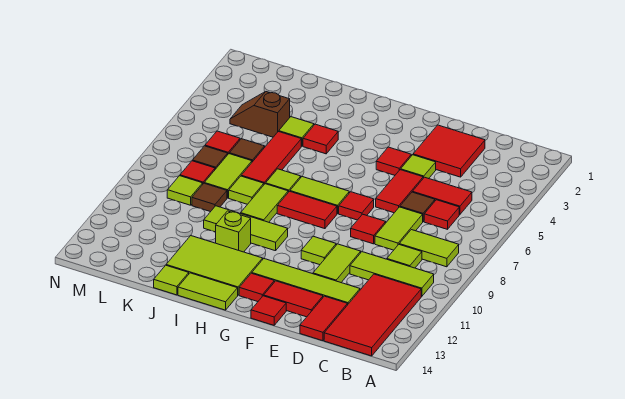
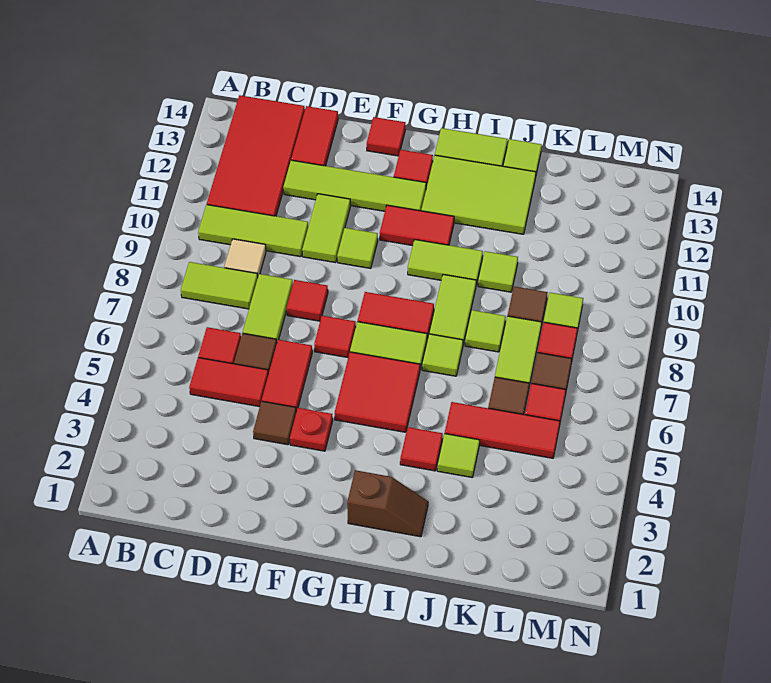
lime 1x1 tile [387,245,422,268] -> tan 1x1 tile [224,239,266,276]
red 2x2 tile [413,125,485,177] -> red 2x2 tile moved to [335,352,420,432]
lime 1x1 tile [401,155,436,179] -> brown 1x1 tile [253,401,296,445]
red 1x2 tile [264,281,323,317] -> red 1x2 tile moved to [380,205,454,246]
red 1x1 tile [376,147,411,175] -> red 1x1 plate [290,408,333,451]
lime 1x1 brick [216,211,251,252] -> none
red 1x3 tile [241,131,301,184] -> red 1x3 tile turned to [445,402,560,458]
brown 1x2 slope [230,92,290,137] -> brown 1x2 slope moved to [347,470,428,537]

